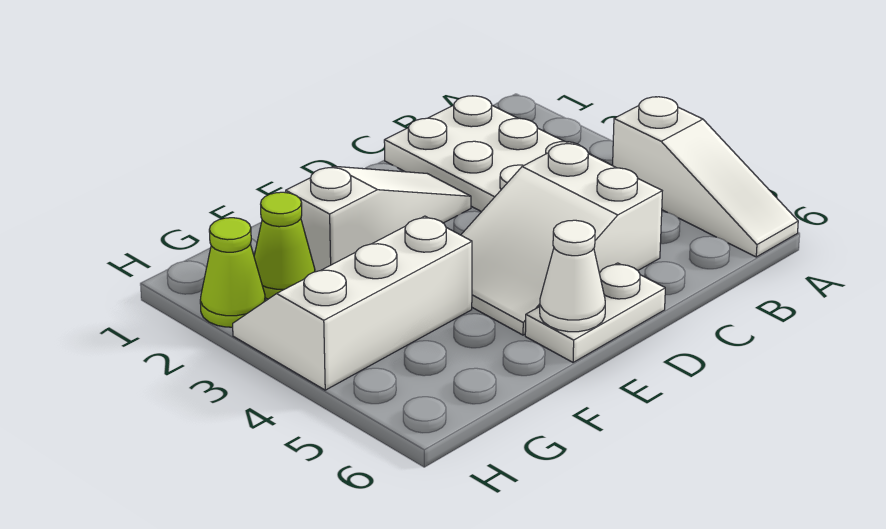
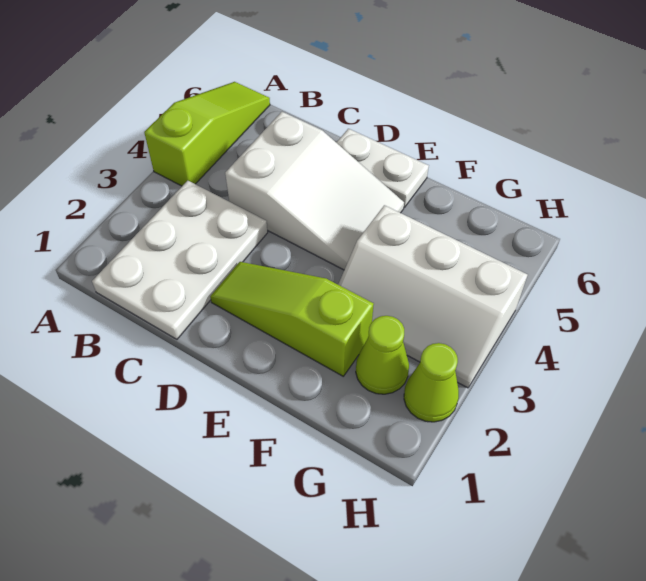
white 1x3 slope [613,97,798,257] -> lime 1x3 slope [144,82,270,186]
white 1x3 slope [286,166,471,272] -> lime 1x3 slope [210,262,374,376]
white 1x1 cone [540,220,605,332] -> none

